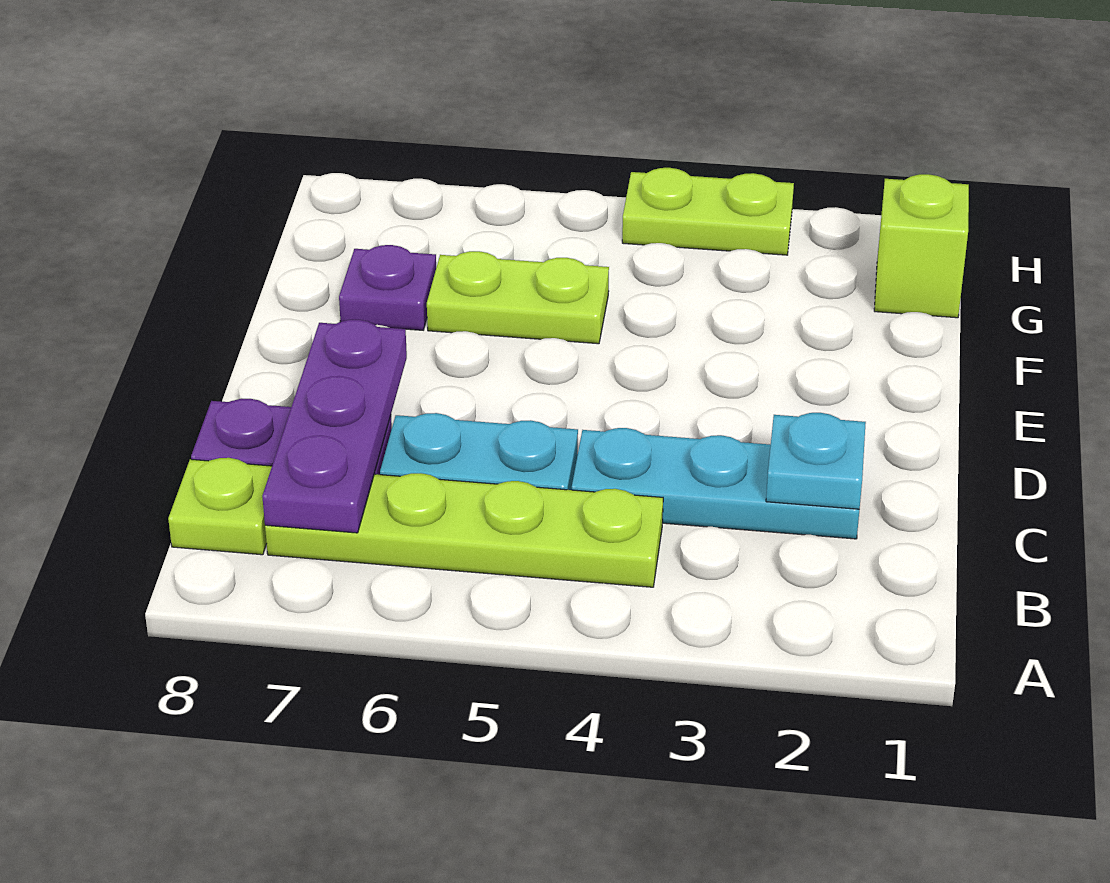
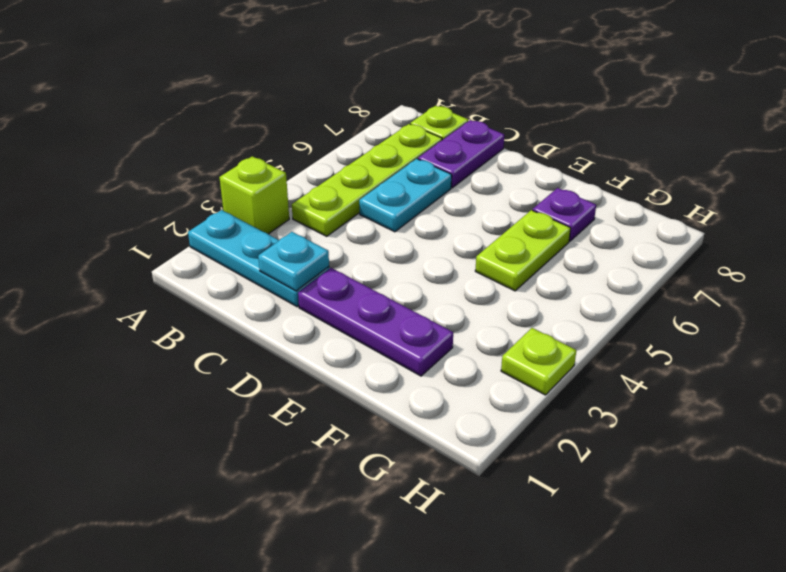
purple 1x3 plate [262,320,407,533] -> purple 1x3 plate moved to [298,268,453,376]
cyan 1x3 plate [572,428,859,539] -> cyan 1x3 plate turned to [188,210,329,307]
lime 1x1 brick [874,174,969,318] -> lime 1x1 brick moved to [219,156,289,234]
lime 1x2 plate [622,168,794,255] -> lime 1x1 plate [501,328,576,395]

